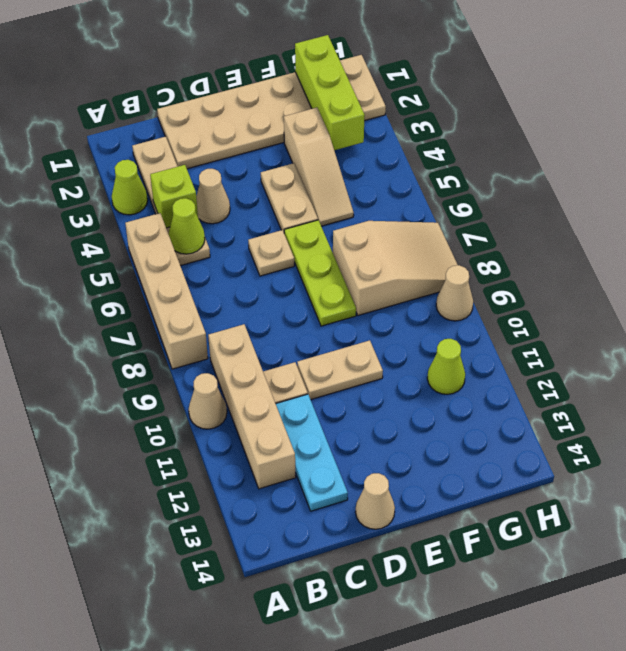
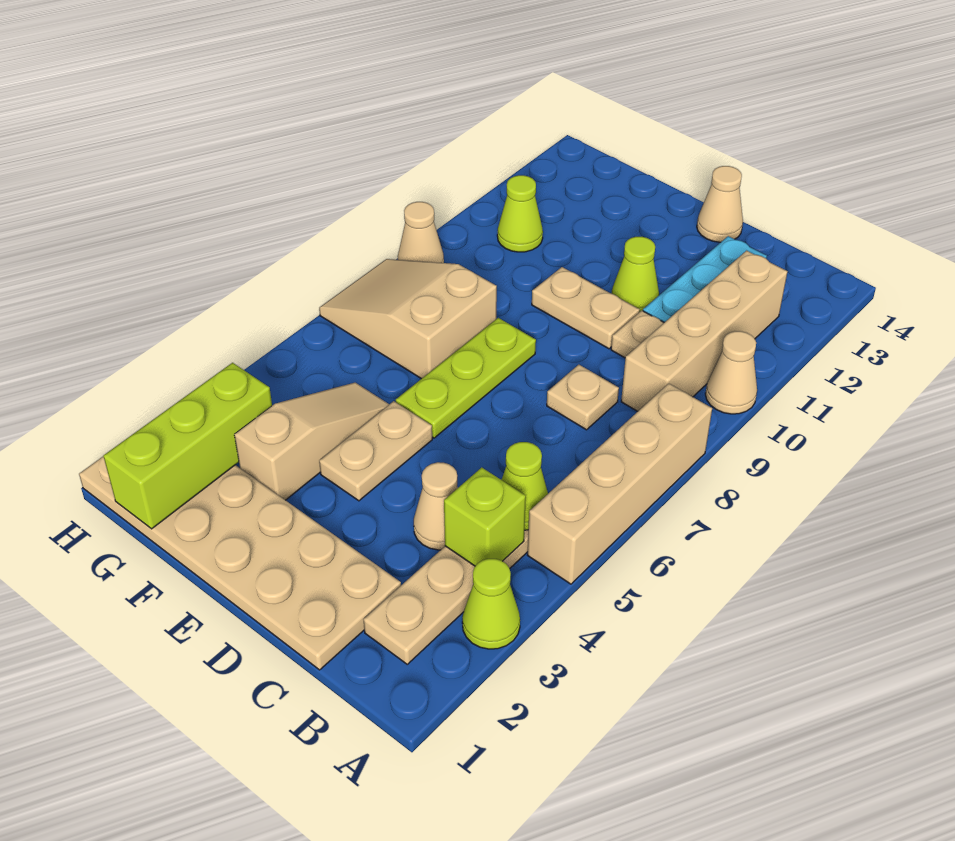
tan 1x1 plate [248,230,294,276] -> tan 1x1 plate moved to [547,365,619,430]
none -> lime 1x1 cone [611,237,659,312]

